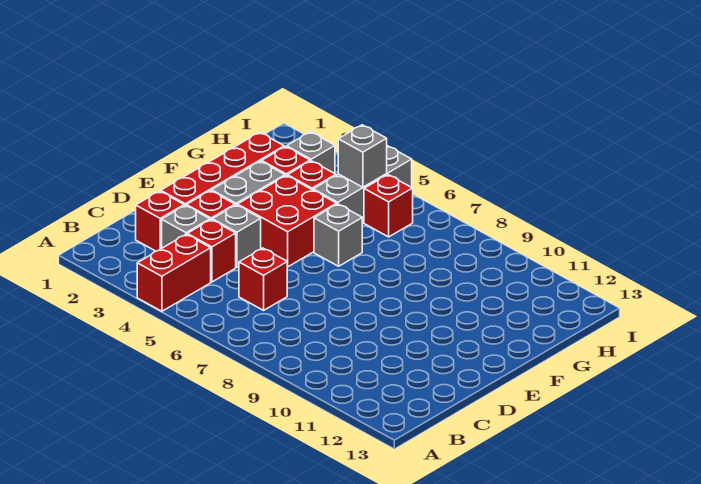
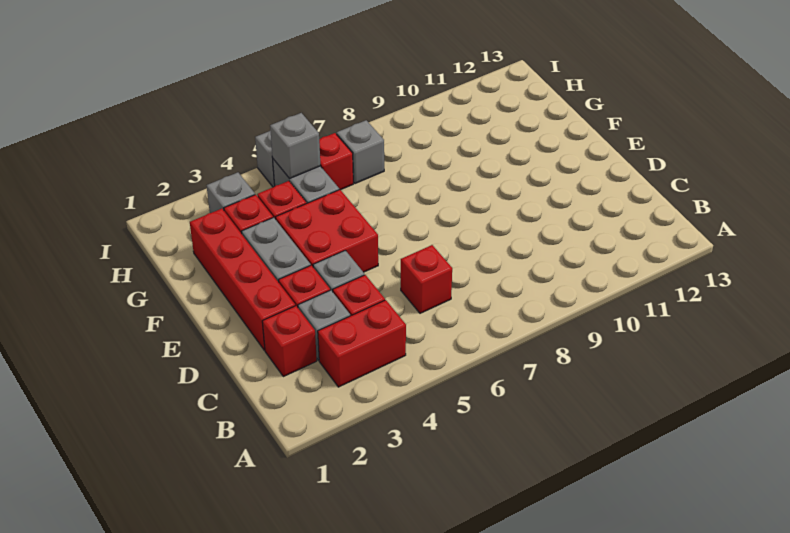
red 1x2 brick [137,234,211,311] -> red 1x2 brick turned to [318,300,406,387]
grey 1x1 brick [314,204,362,266] -> grey 1x1 brick moved to [337,120,384,184]

